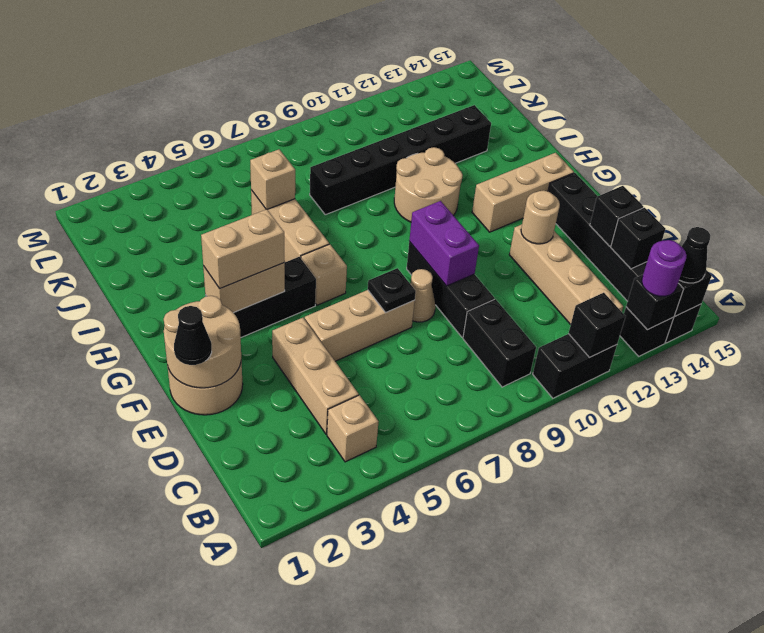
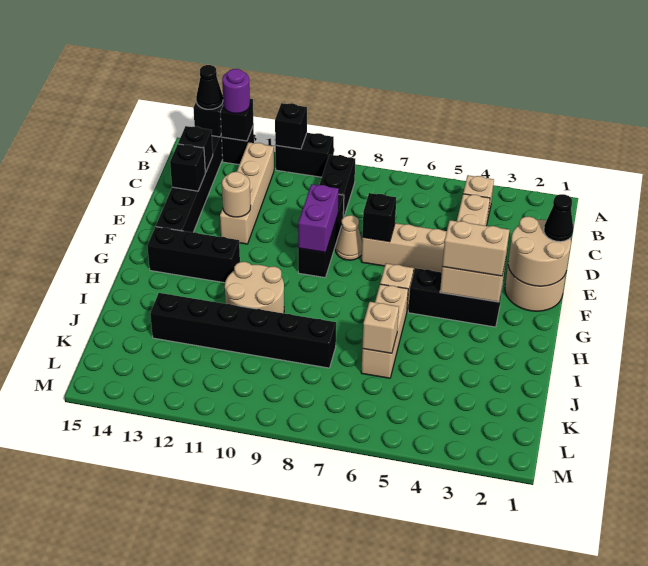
black 1x1 plate [368,268,416,312] -> black 1x1 brick [362,193,396,242]
tan 1x3 brick [472,153,574,232] -> black 1x3 brick [147,227,240,283]

